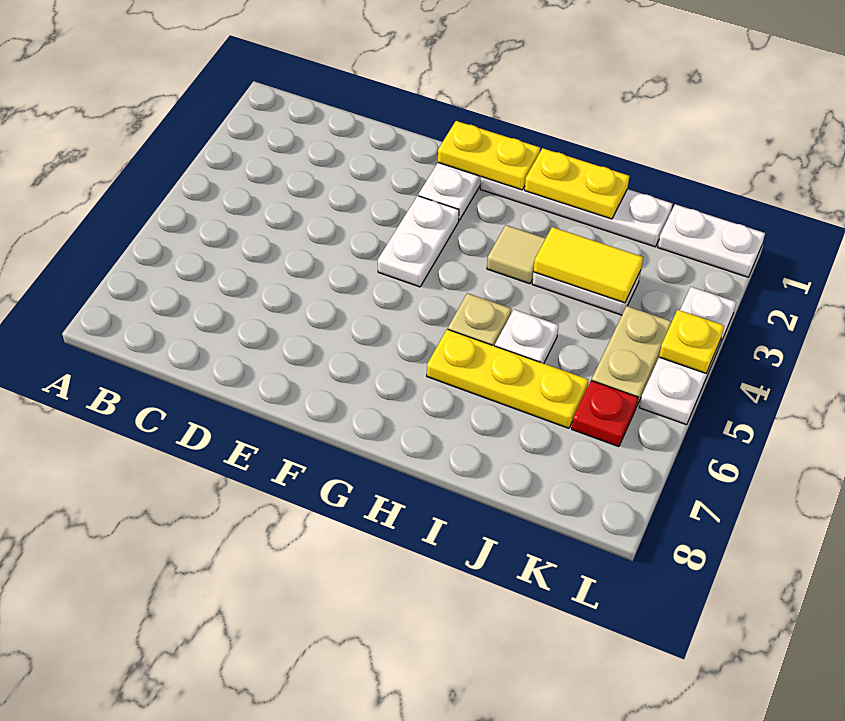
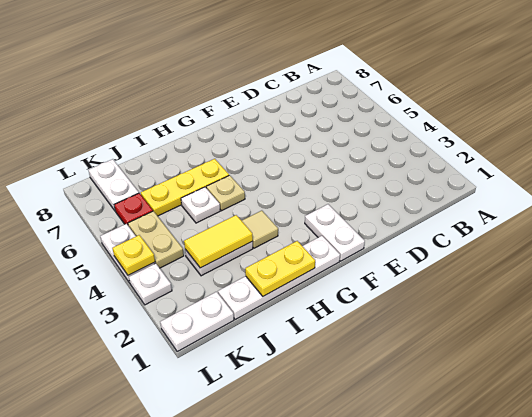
yellow 1x2 plate [438,121,540,190] -> none
white 1x2 plate [378,196,459,287] -> white 1x2 plate moved to [88,159,139,211]

